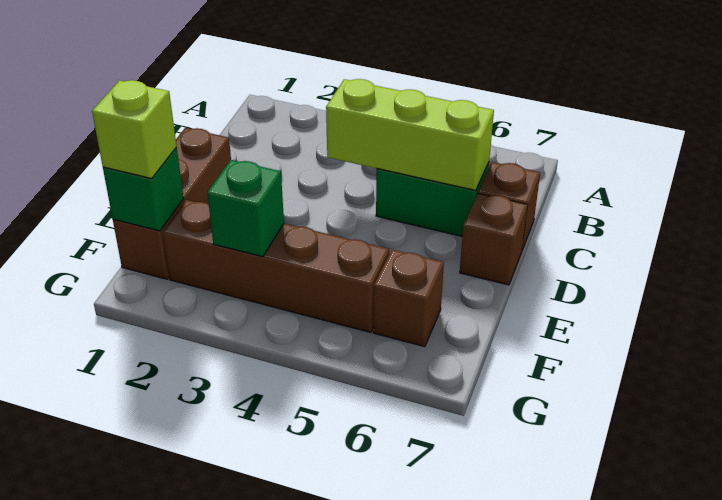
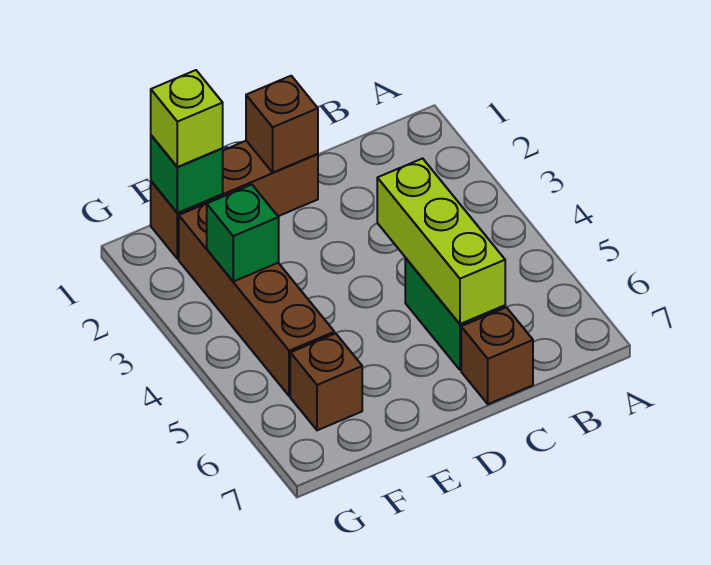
brown 1x1 brick [460,193,528,285] -> brown 1x1 brick moved to [246,76,318,172]

